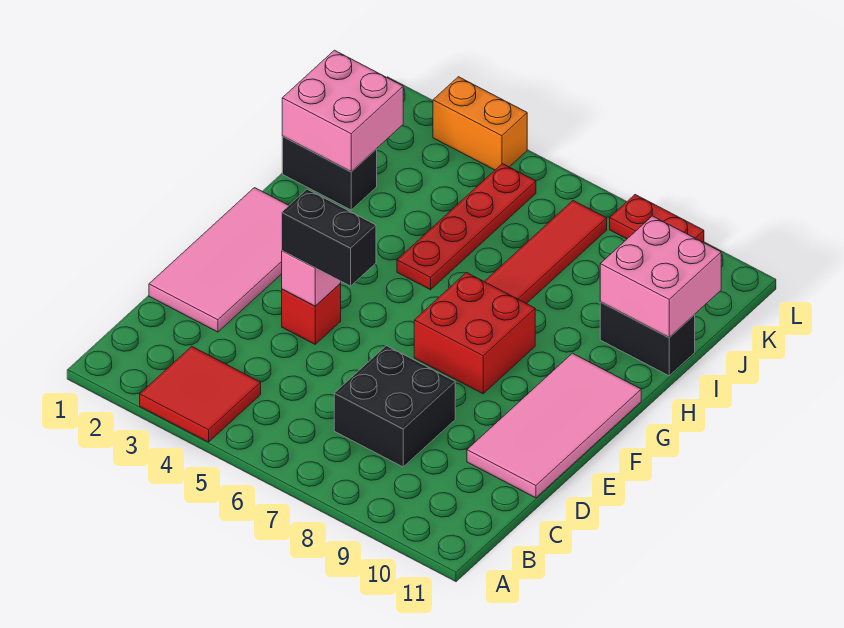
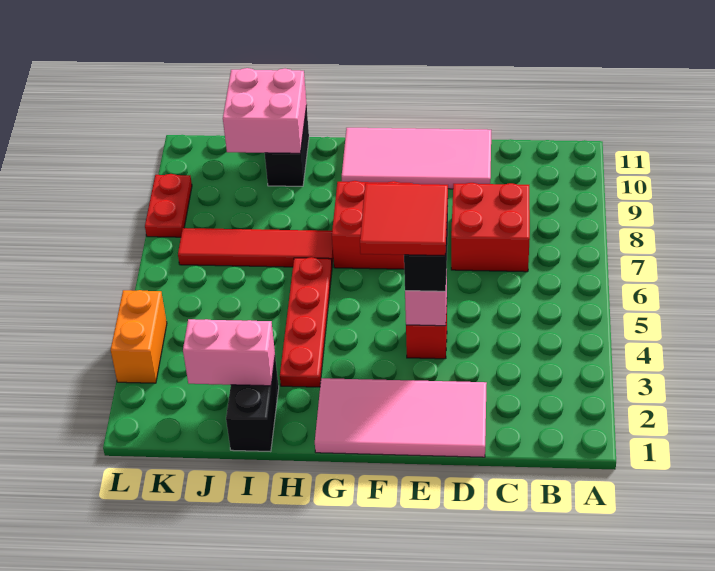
red 2x2 tile [140,346,261,442] -> red 2x2 tile moved to [360,183,448,256]
black 2x2 brick [334,346,455,467] -> red 2x2 brick [451,183,530,272]
red 1x4 plate [397,164,536,290] -> red 1x4 plate turned to [280,257,332,387]
pink 2x2 brick [282,50,403,172] -> pink 1x2 brick [183,319,275,386]

